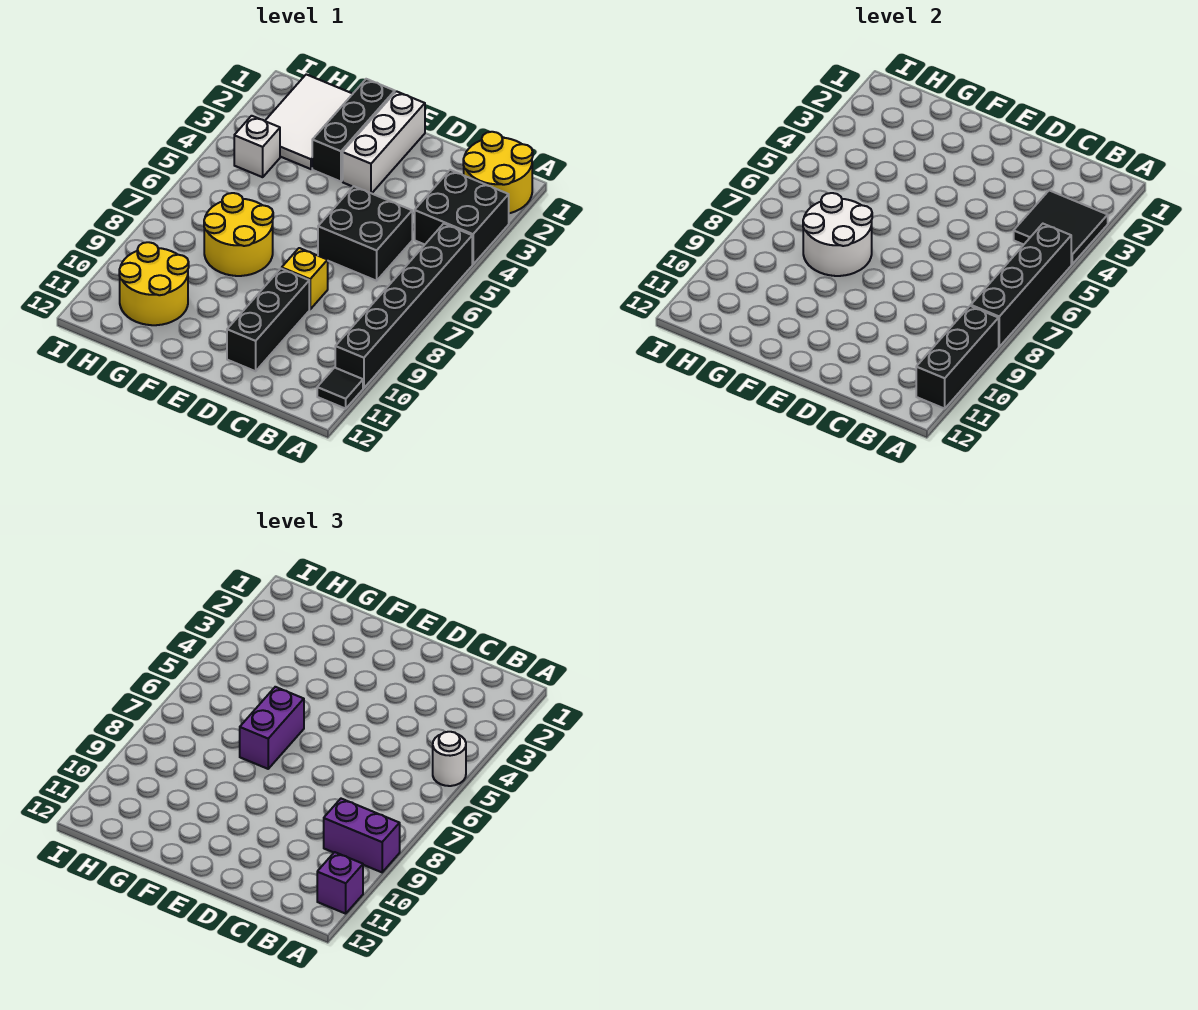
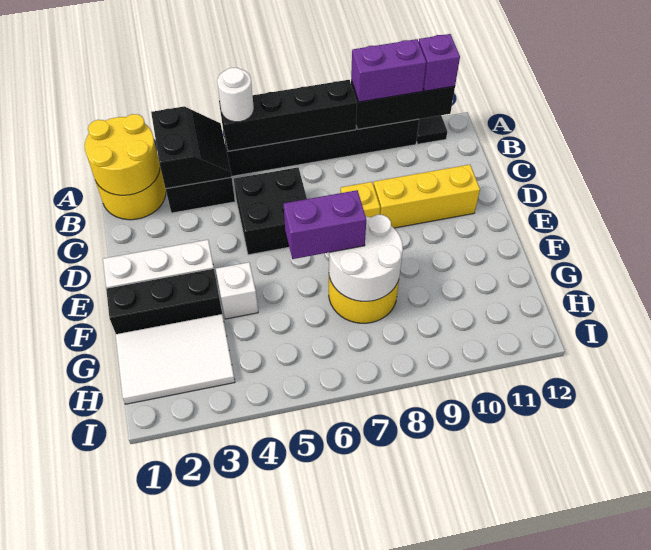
black 2x2 tile [1014,190,1108,264] -> black 2x2 slope [151,107,232,189]
purple 1x2 brick [324,799,400,872] -> purple 1x2 brick turned to [351,39,426,102]
black 1x3 brick [227,269,309,371] -> yellow 1x3 brick [374,165,480,228]
yellow 2x2 round brick [119,242,189,325] -> yellow 2x2 round brick moved to [85,114,160,195]
white 1x1 brick [234,116,280,177] -> white 1x1 brick moved to [216,262,258,319]

